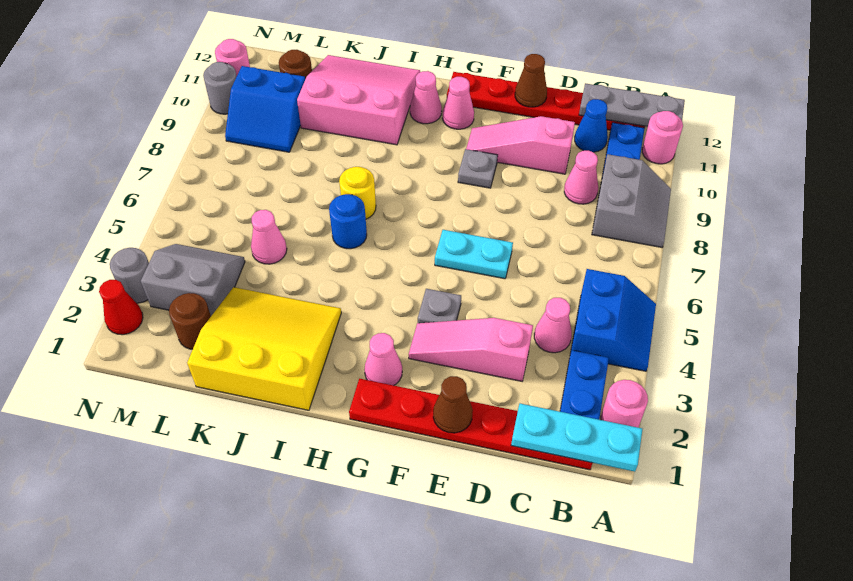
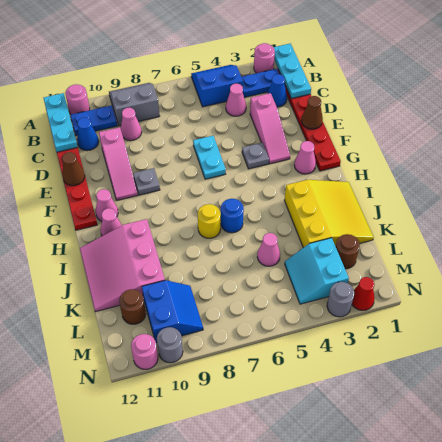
grey 1x3 plate [579,83,685,127] -> cyan 1x3 plate [44,93,78,152]
none -> blue 1x1 cone [267,74,287,107]
yellow 3x3 slope [187,287,341,410] -> yellow 3x3 slope turned to [284,180,374,248]
grey 2x2 slope [141,244,245,316] -> cyan 2x2 slope [285,238,349,304]

